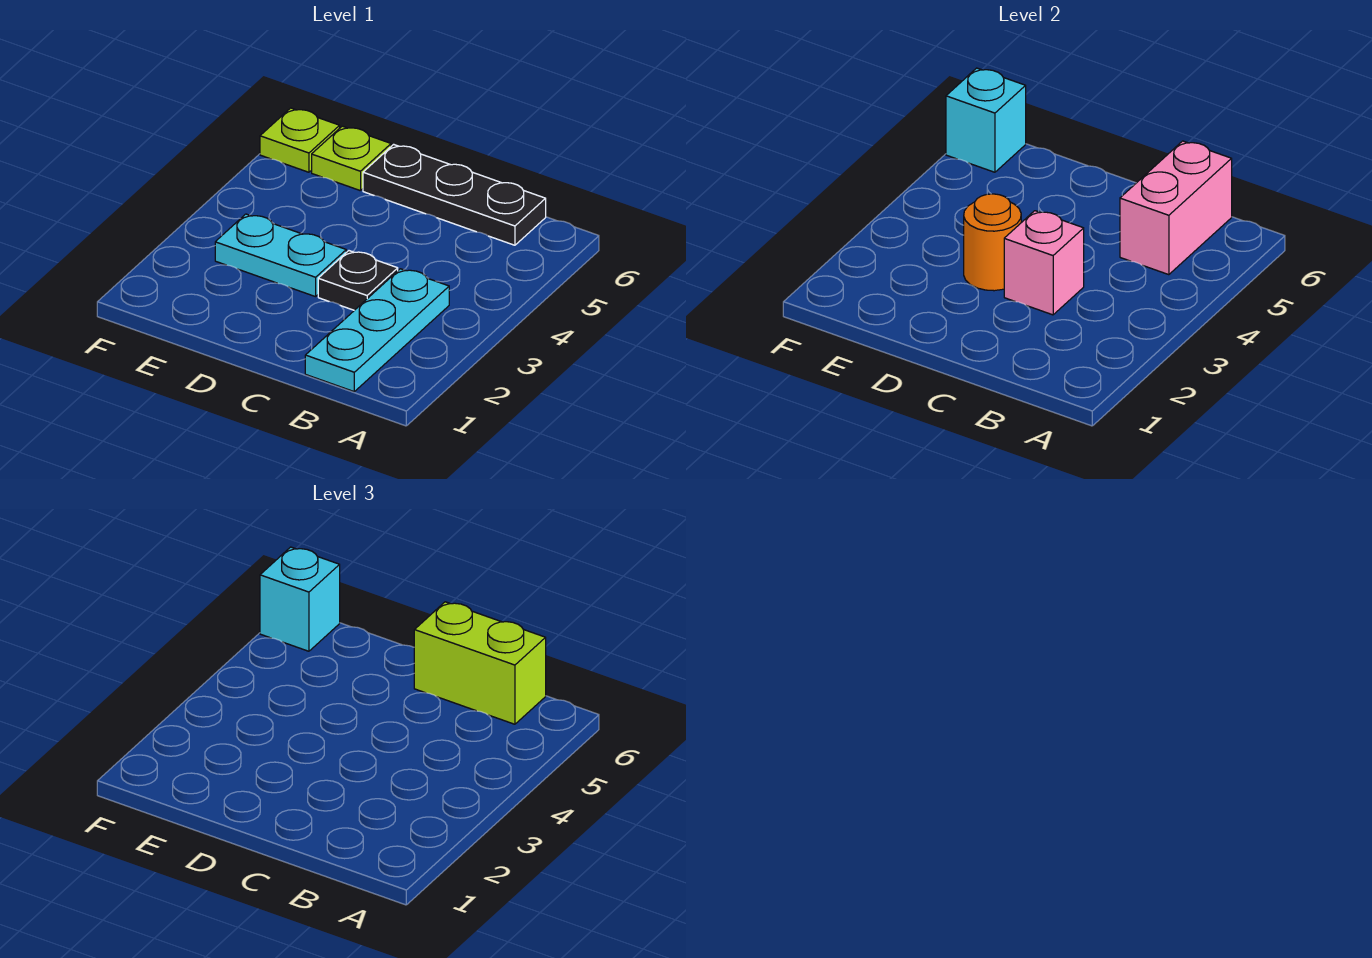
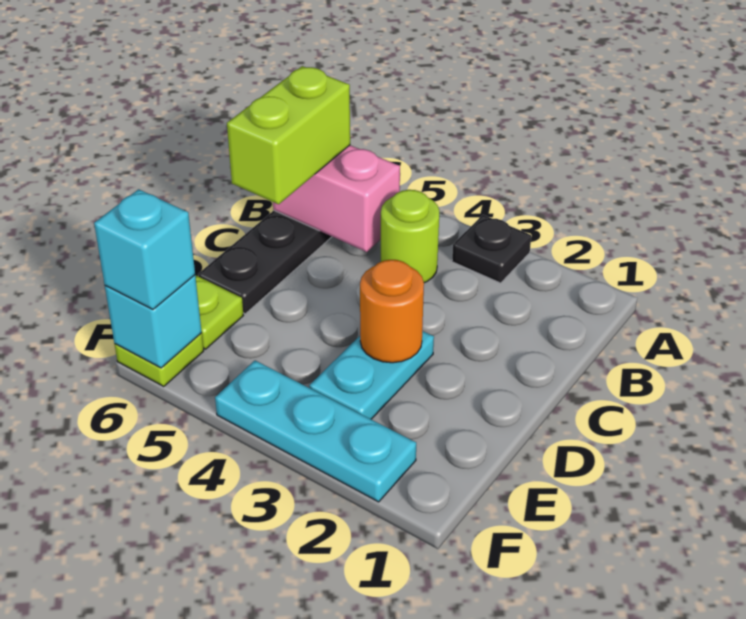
cyan 1x3 plate [305,269,449,391] -> cyan 1x3 plate moved to [215,361,416,502]
none -> lime 1x1 round brick [381,190,439,283]
black 1x1 plate [318,251,398,310] -> black 1x1 plate moved to [452,215,531,283]
pink 1x1 brick [1004,211,1084,315] -> none

